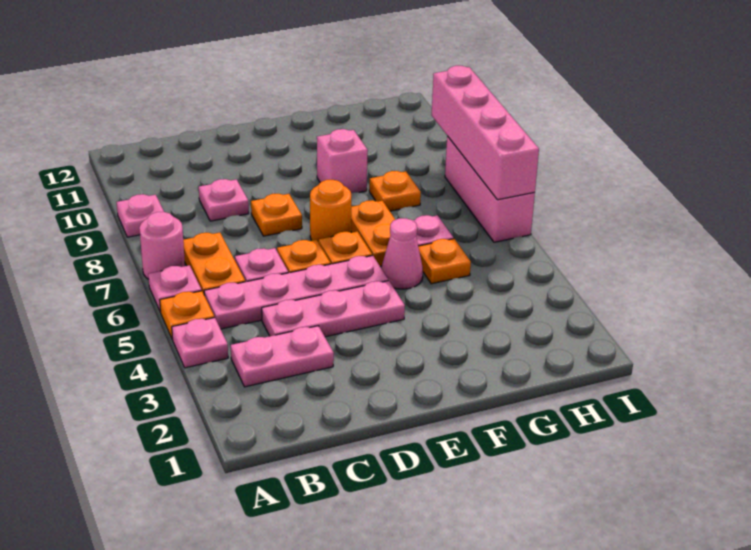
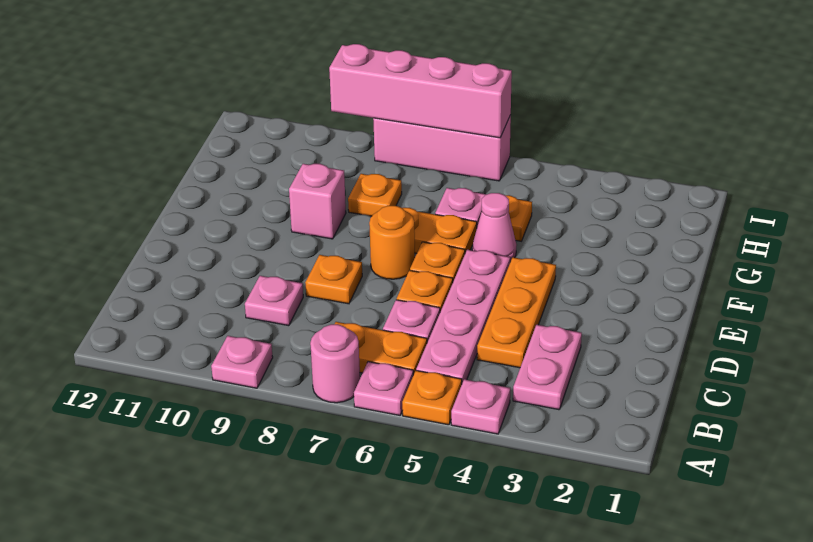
pink 1x3 plate [262,281,405,337] -> orange 1x3 plate [477,257,556,368]

